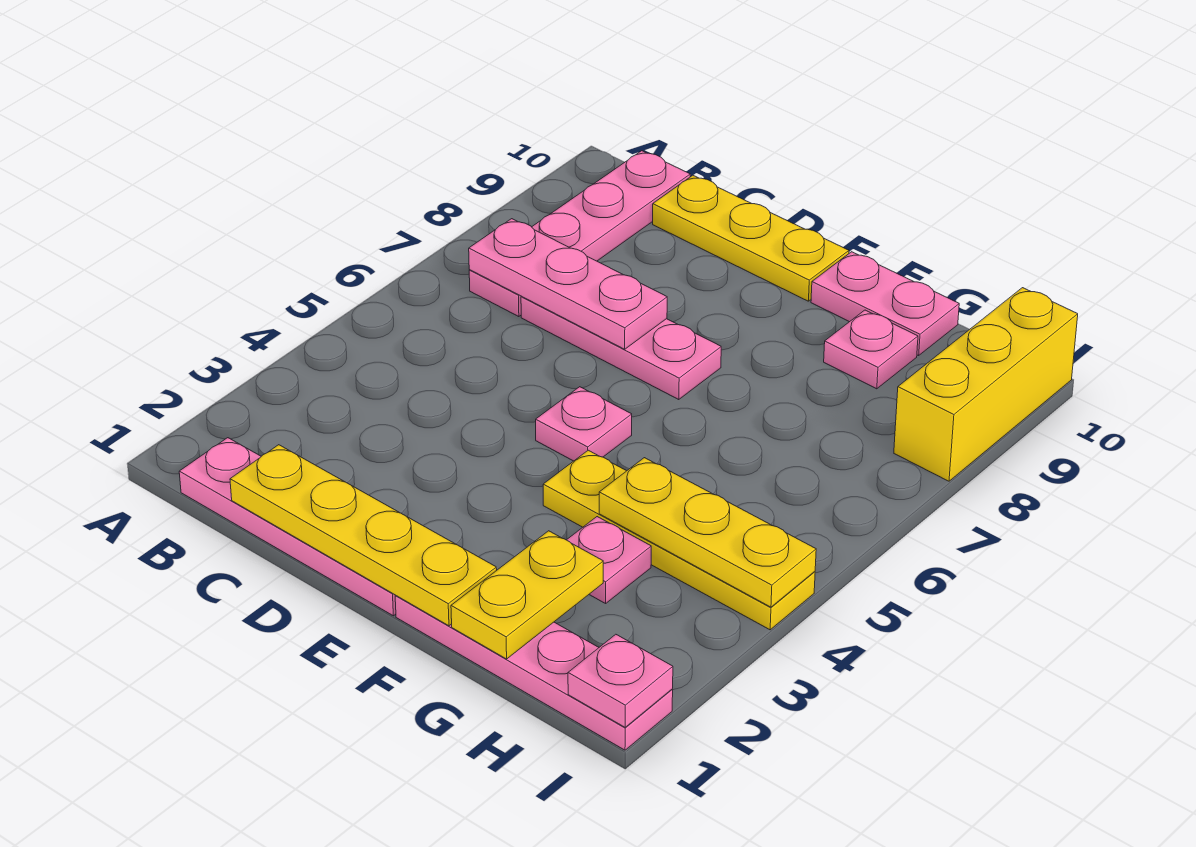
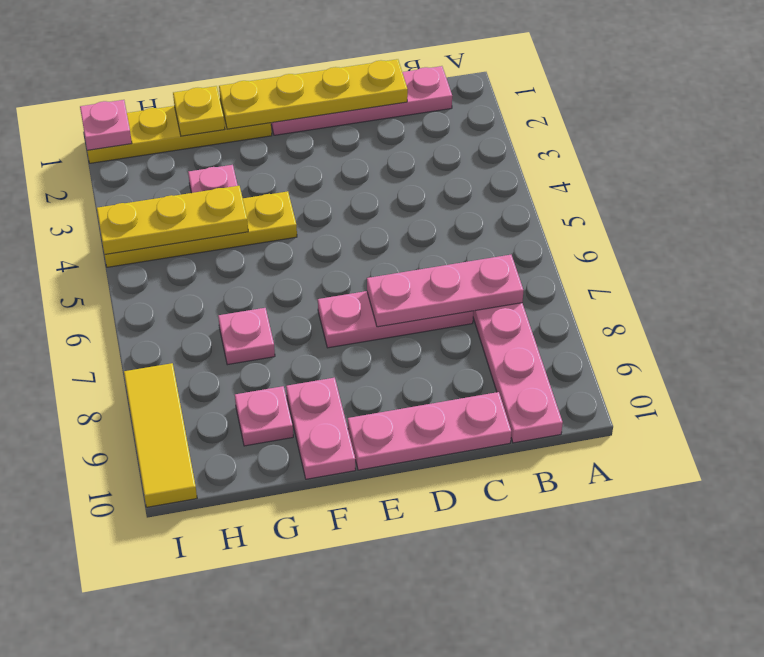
yellow 1x3 plate [653,175,849,301] -> pink 1x3 plate [348,392,511,470]
pink 1x1 plate [536,387,632,461] -> pink 1x1 plate moved to [218,308,275,365]
pink 1x4 plate [395,596,673,750] -> yellow 1x4 plate [87,100,272,163]
pink 1x2 plate [811,252,959,355] -> pink 1x2 plate turned to [286,378,356,479]
yellow 1x2 plate [451,531,603,659] -> yellow 1x1 plate [173,86,225,136]
yellow 1x3 brick [894,288,1078,481] -> yellow 1x3 tile [124,363,197,507]

